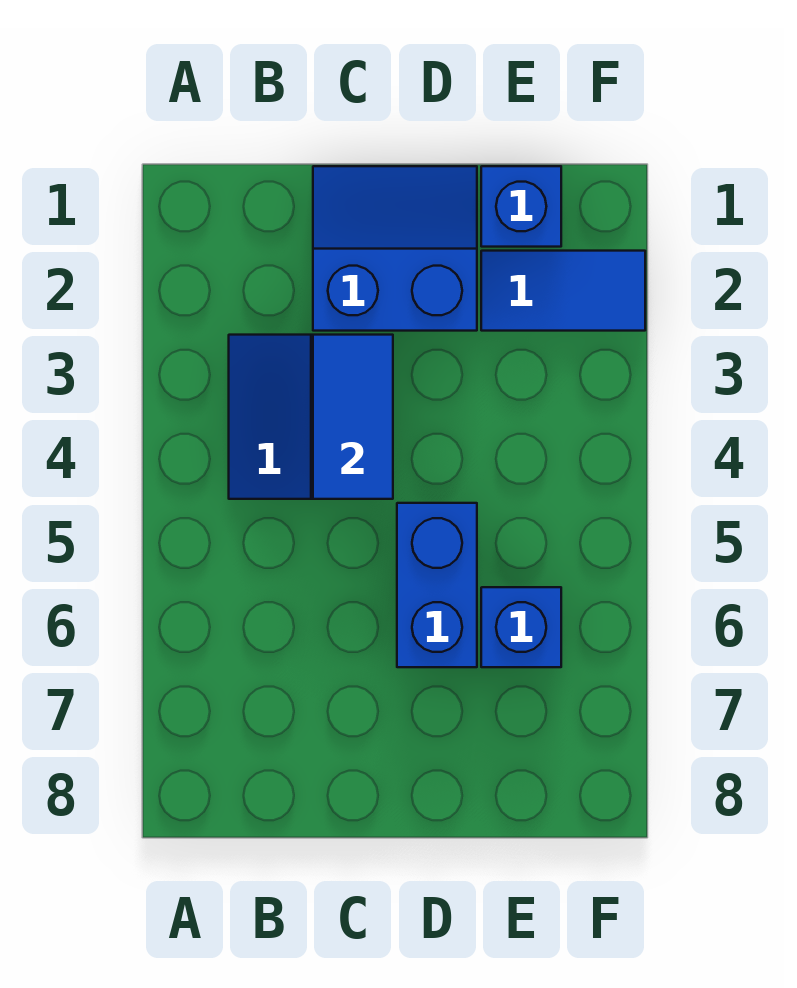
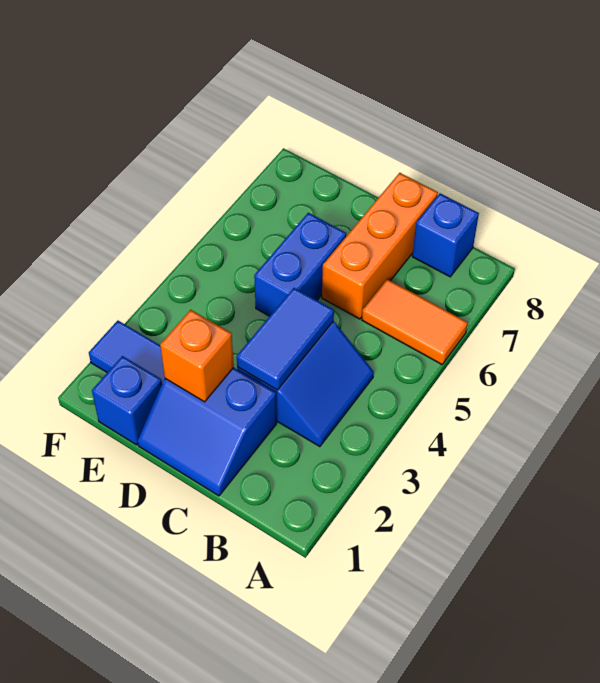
none -> orange 1x2 tile [362,279,468,364]
none -> orange 1x3 brick [322,173,438,319]
none -> orange 1x1 brick [160,310,234,402]
blue 1x1 brick [481,587,561,667] -> blue 1x1 brick moved to [412,193,479,277]

